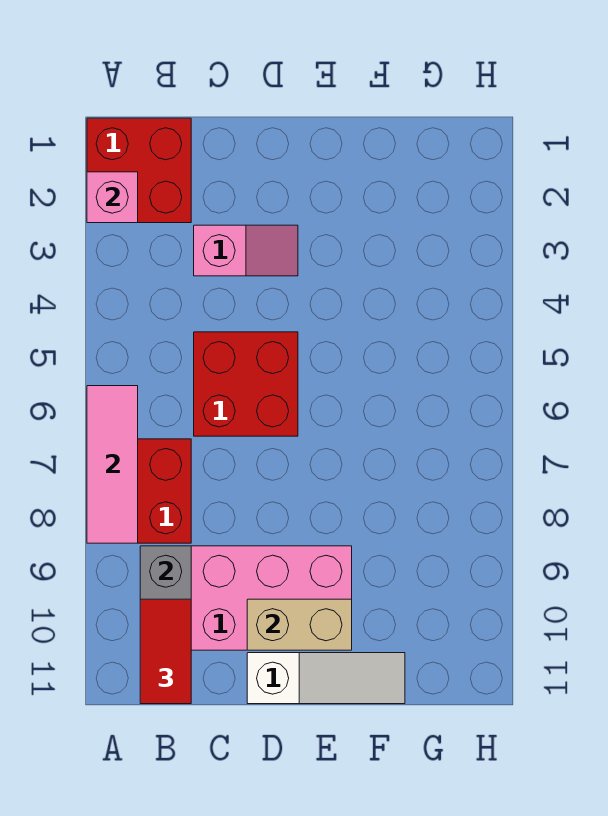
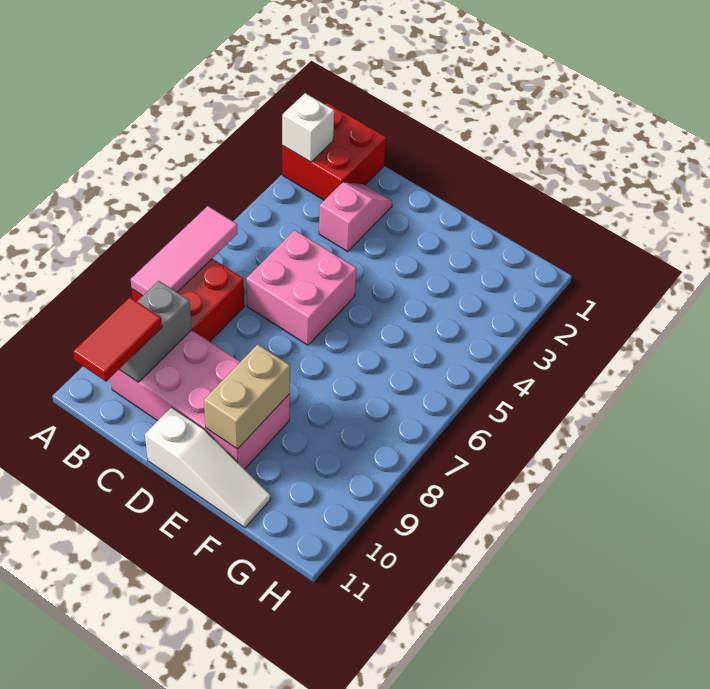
pink 1x1 brick [87,172,138,223] -> white 1x1 brick [282,93,334,162]
pink 1x2 slope [194,225,298,276] -> pink 1x2 slope turned to [319,182,392,252]
red 2x2 brick [194,332,298,436] -> pink 2x2 brick [246,230,356,345]
tan 1x2 brick [247,599,352,650] -> tan 1x2 brick turned to [204,344,290,449]

